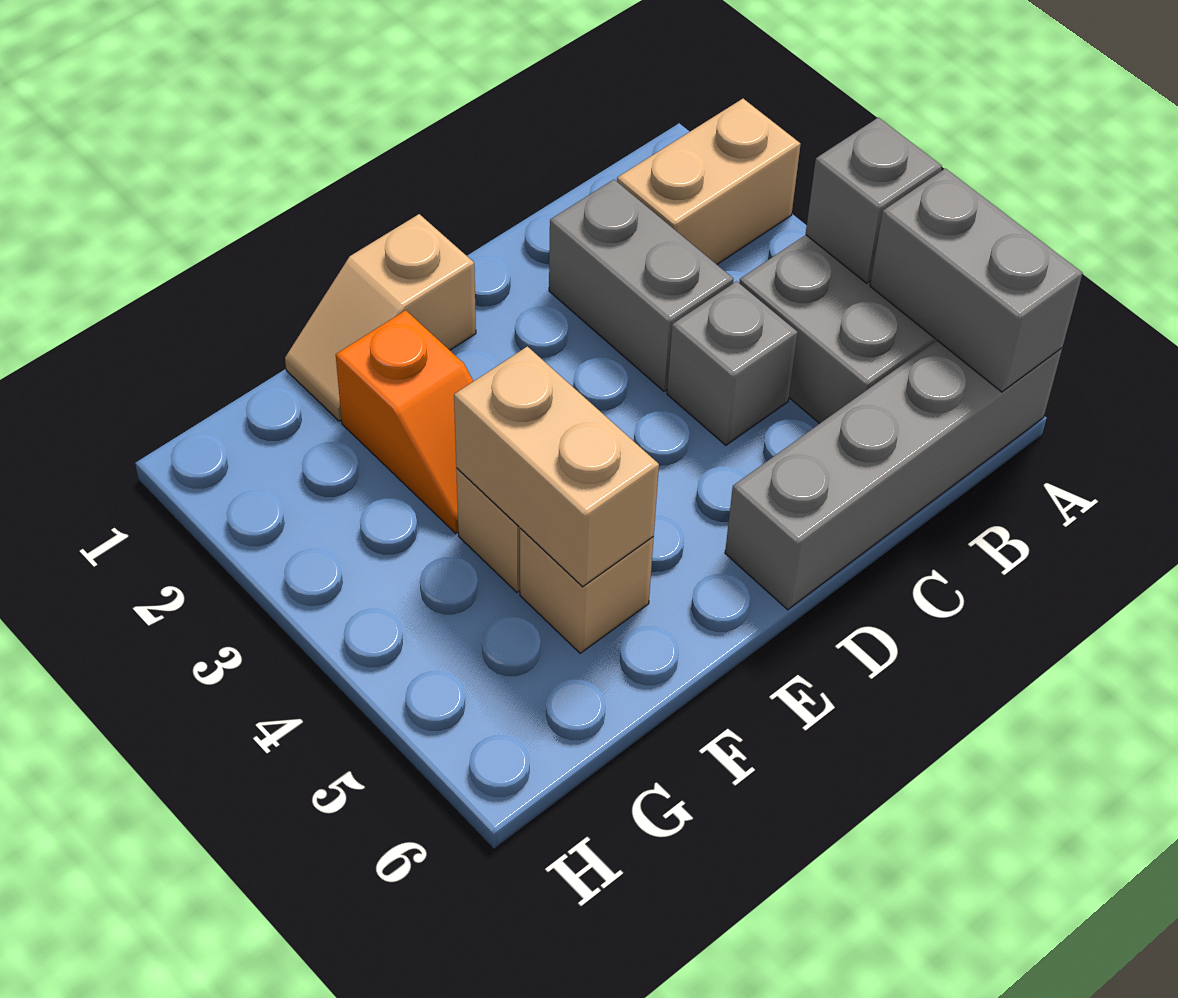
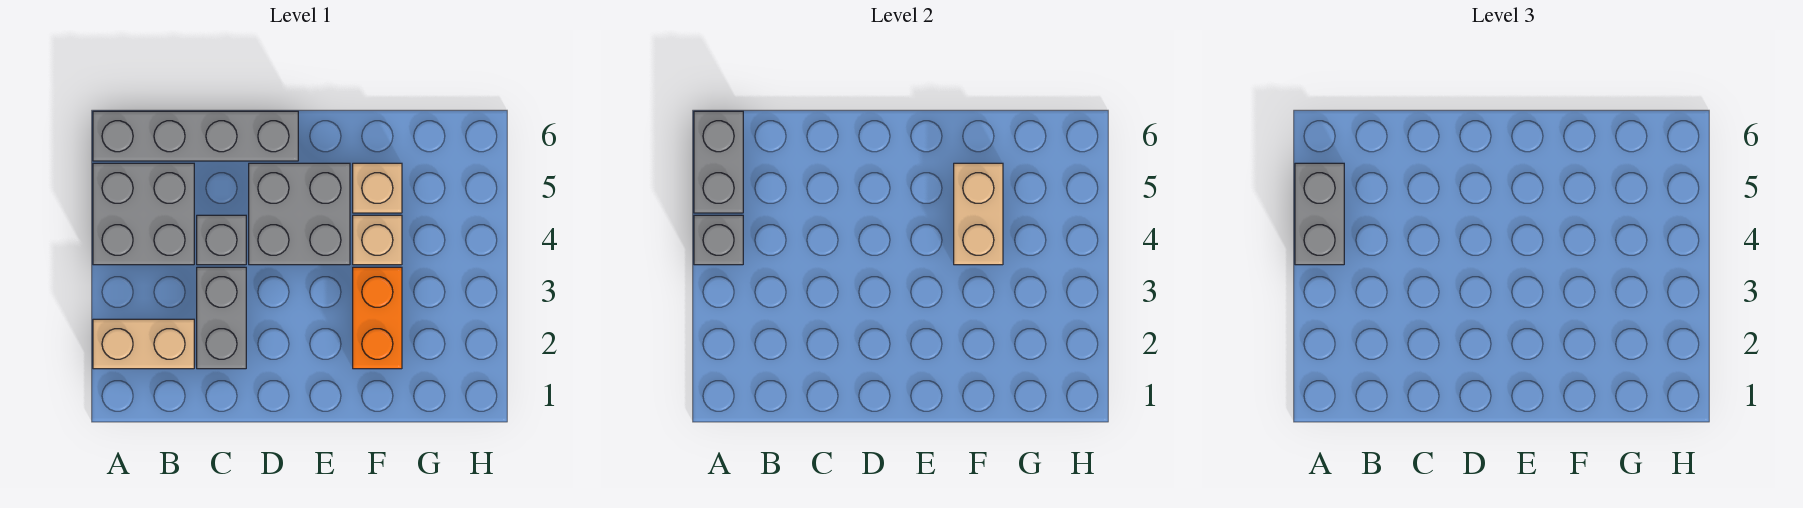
none -> grey 1x2 brick [1295,163,1344,265]
none -> grey 2x2 brick [249,163,350,265]
tan 1x2 slope [285,214,476,421] -> none
orange 1x2 slope [336,310,473,533] -> orange 1x2 brick [353,267,402,369]

